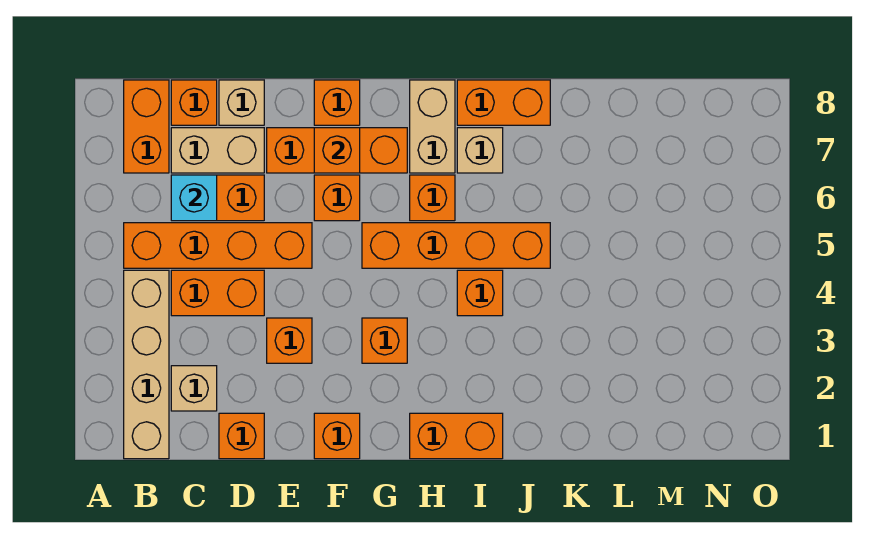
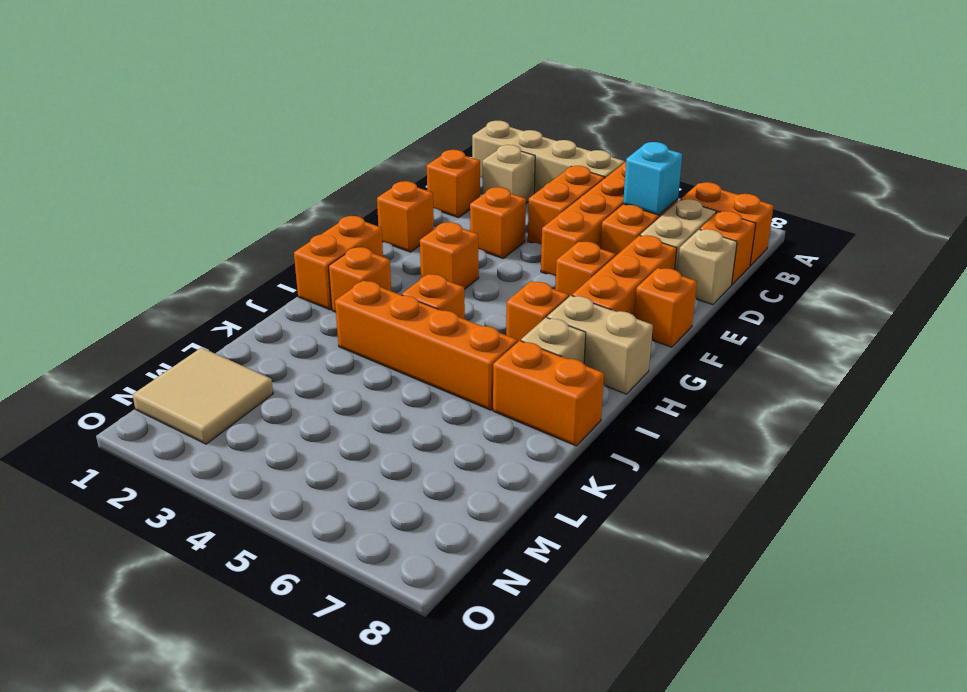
orange 1x1 brick [314,128,360,173] -> orange 1x1 brick moved to [329,247,391,312]
orange 1x4 brick [362,223,550,268] -> orange 1x4 brick turned to [335,281,518,410]
orange 1x2 brick [457,80,550,125] -> orange 1x2 brick turned to [493,341,604,446]
none -> tan 2x2 tile [133,348,273,444]

